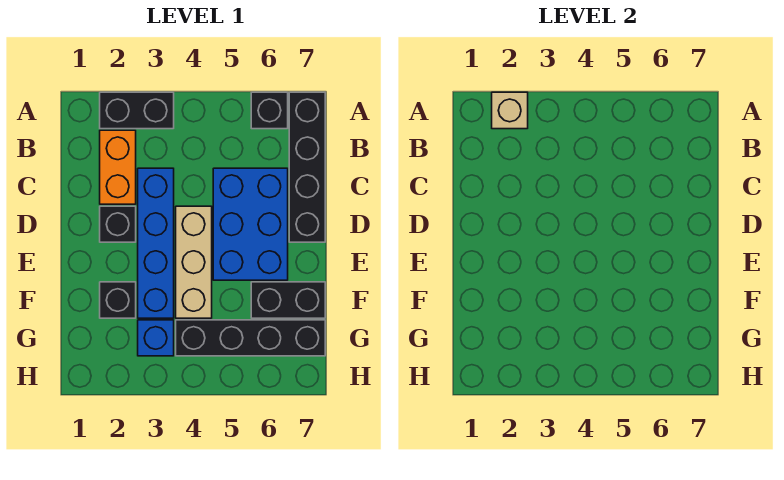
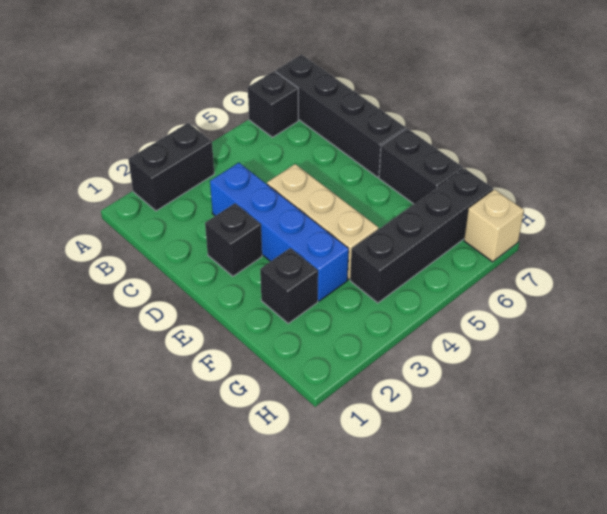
tan 1x1 brick [492,92,528,129] -> tan 1x1 brick moved to [464,189,524,262]
orange 1x2 brick [100,130,136,204] -> none
blue 2x3 brick [213,168,288,280] -> none
black 1x2 brick [251,282,325,318] -> black 1x2 brick turned to [379,128,463,204]
blue 1x1 brick [138,320,174,356] -> none

